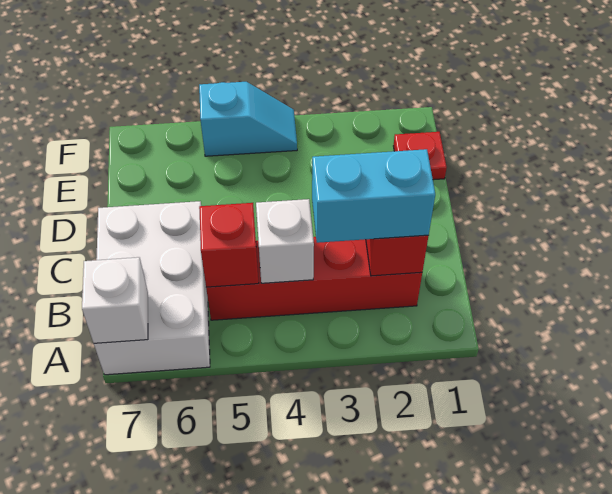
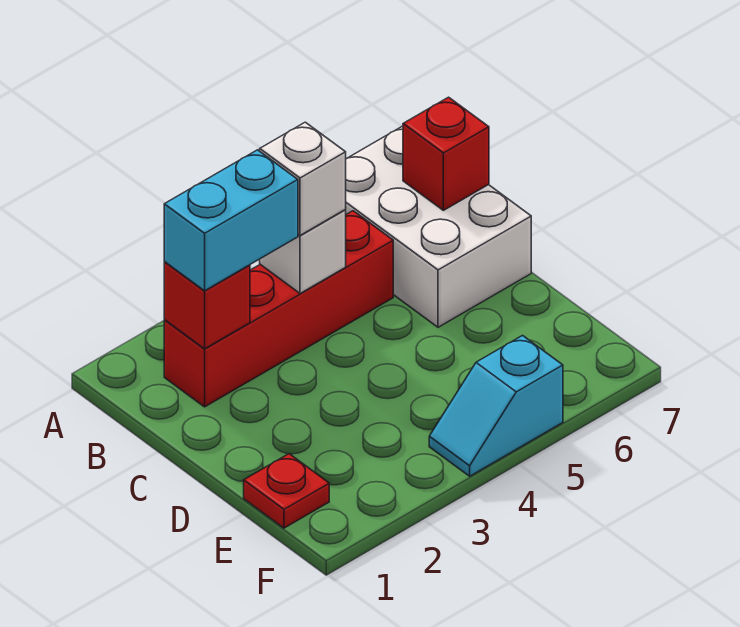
white 1x1 brick [82,257,148,343] -> white 1x1 brick moved to [260,122,346,235]
red 1x1 brick [199,203,259,287] -> red 1x1 brick moved to [403,97,489,210]

